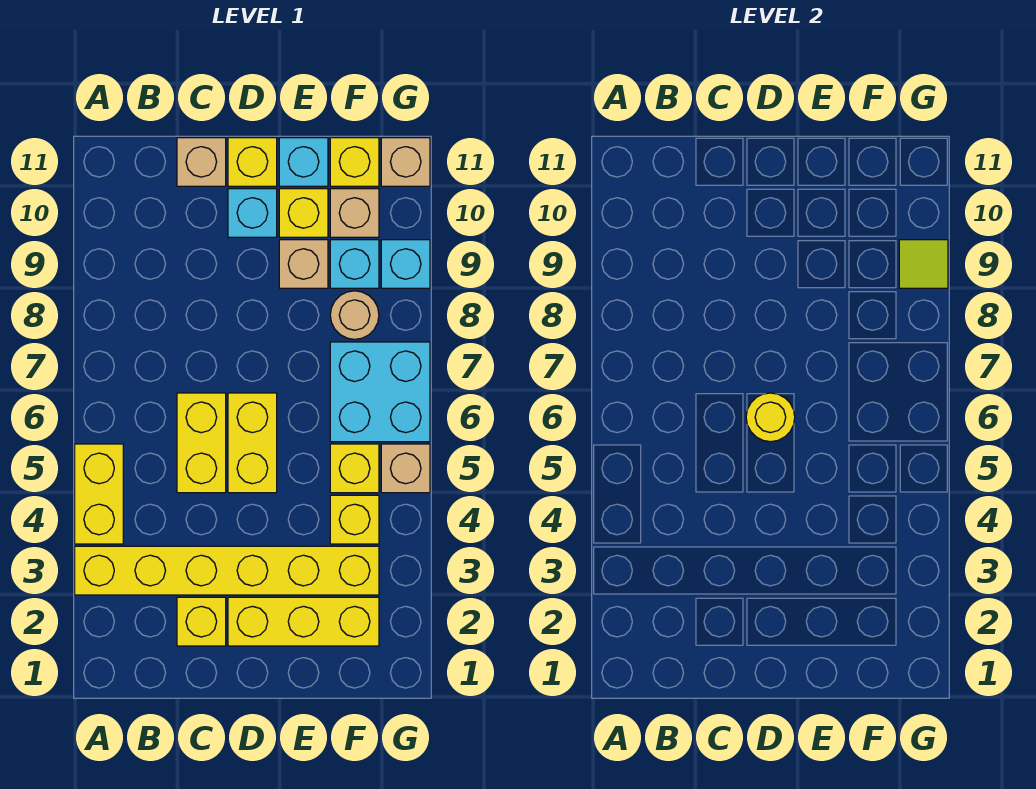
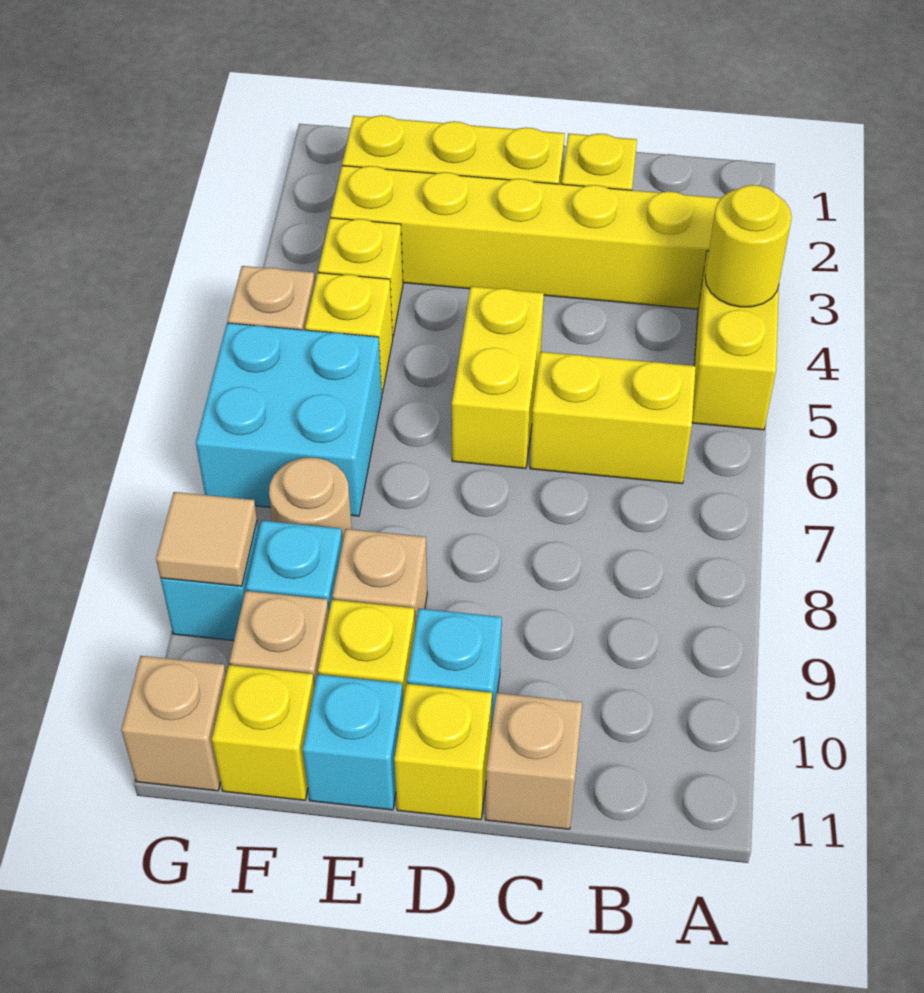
yellow 1x2 brick [177,393,226,493] -> yellow 1x2 brick turned to [530,352,696,484]
yellow 1x1 round brick [746,393,795,442] -> yellow 1x1 round brick moved to [705,185,792,307]
lime 1x1 tile [899,240,948,288] -> tan 1x1 tile [156,492,257,586]

